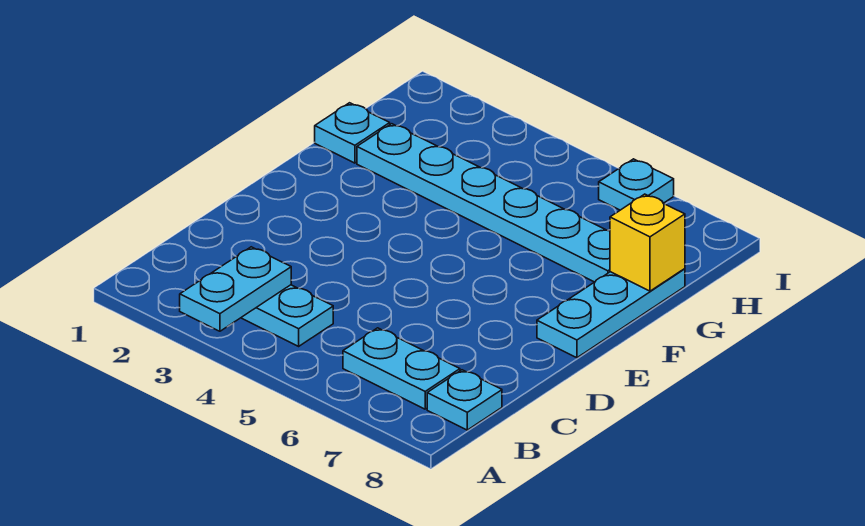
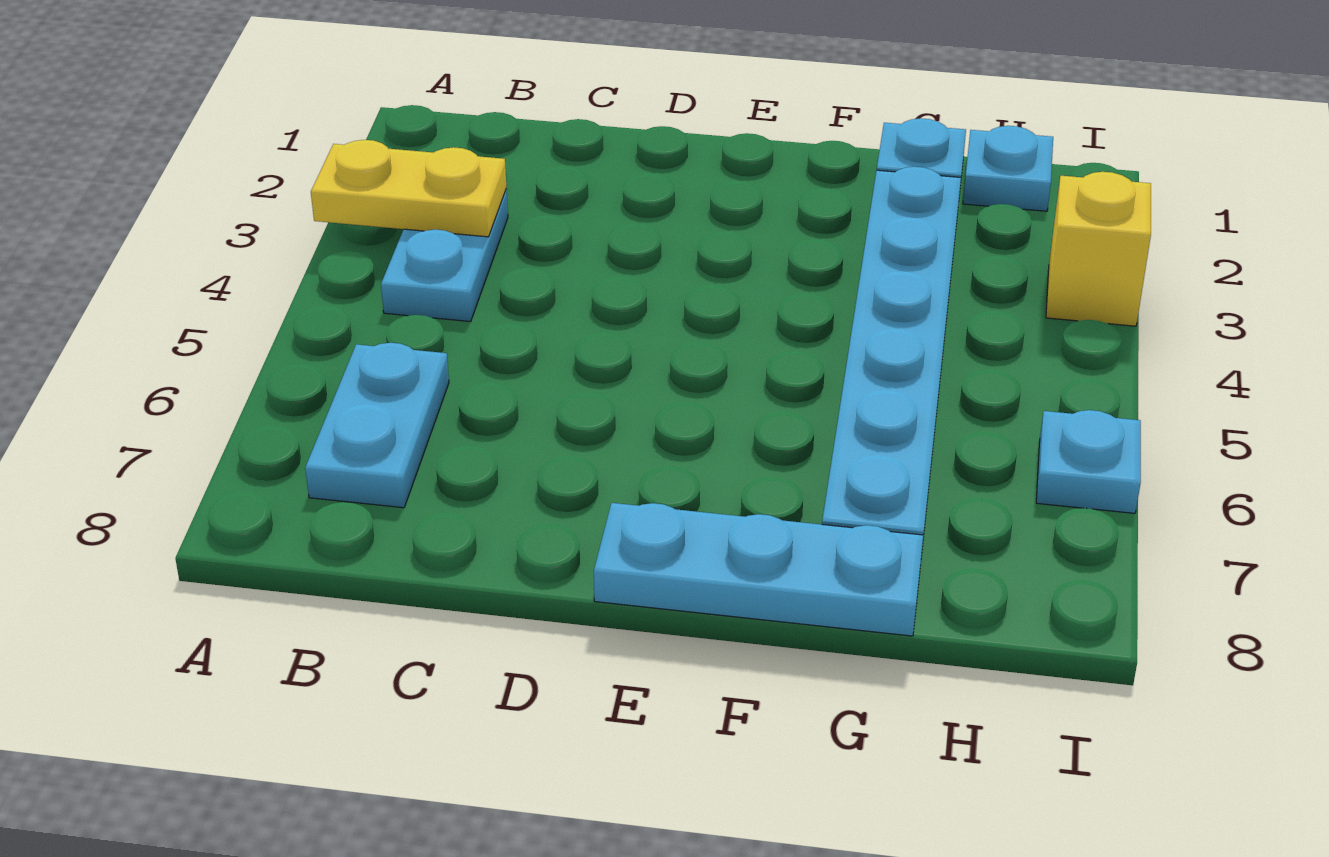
cyan 1x2 plate [180,247,291,331] -> yellow 1x2 plate [311,140,506,237]
cyan 1x1 plate [427,370,502,430] -> cyan 1x1 plate moved to [963,126,1053,211]
yellow 1x1 brick [610,194,685,291] -> yellow 1x1 brick moved to [1046,172,1151,326]

